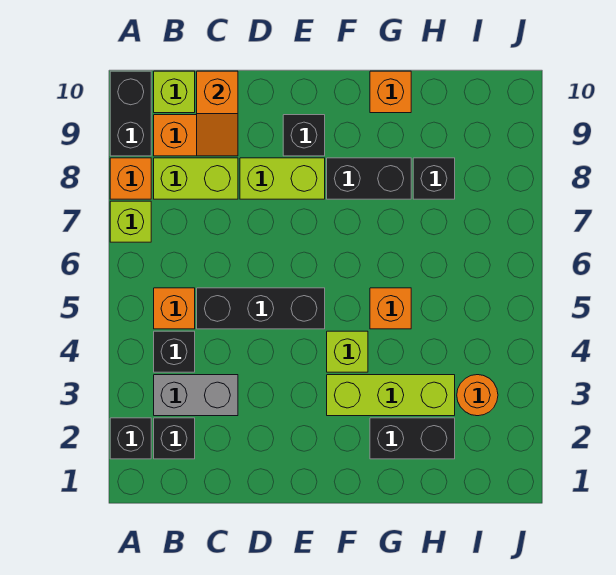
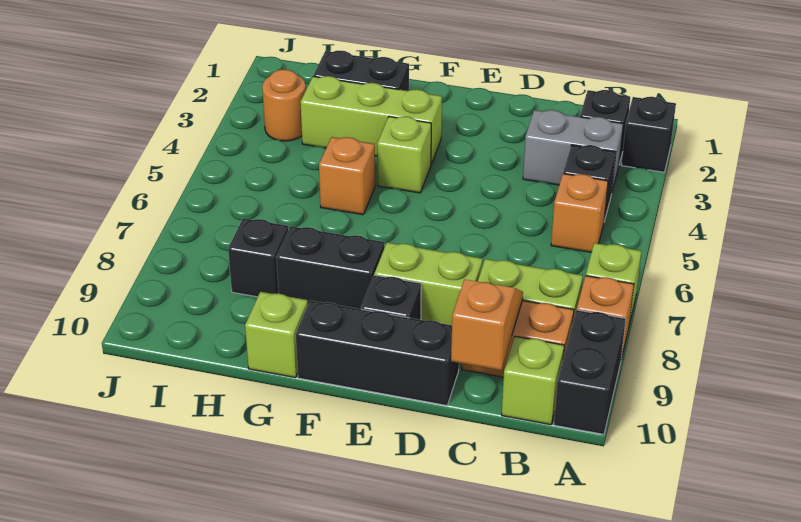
black 1x3 brick [197,288,325,329] -> black 1x3 brick moved to [296,300,459,406]
orange 1x1 brick [370,71,411,113] -> lime 1x1 brick [245,292,308,378]

